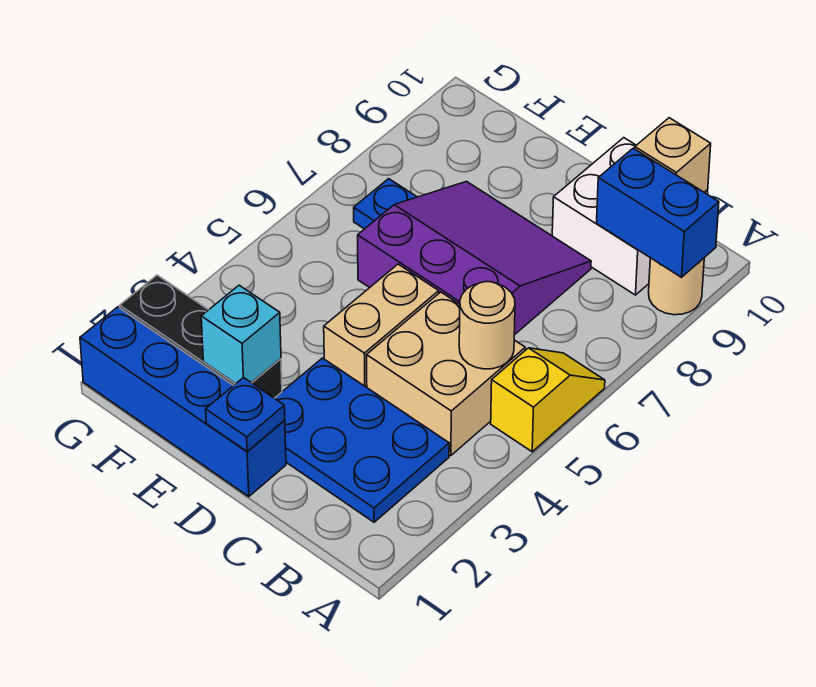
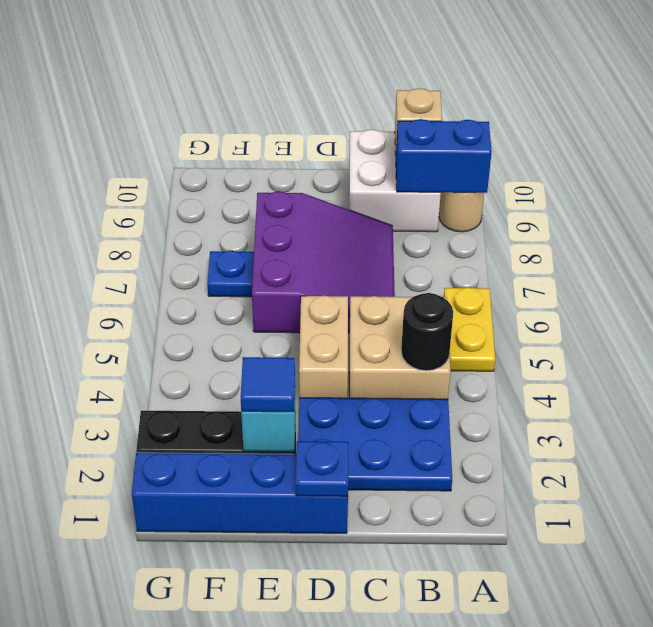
yellow 1x2 slope [491,348,605,452] -> yellow 1x2 plate [444,287,495,371]
none -> black 1x1 round brick [401,293,453,371]
tan 1x1 round brick [459,282,515,369] -> none
purple 3x3 slope [358,181,591,335] -> purple 3x3 slope turned to [252,191,395,333]
none -> blue 1x1 tile [241,357,295,412]

